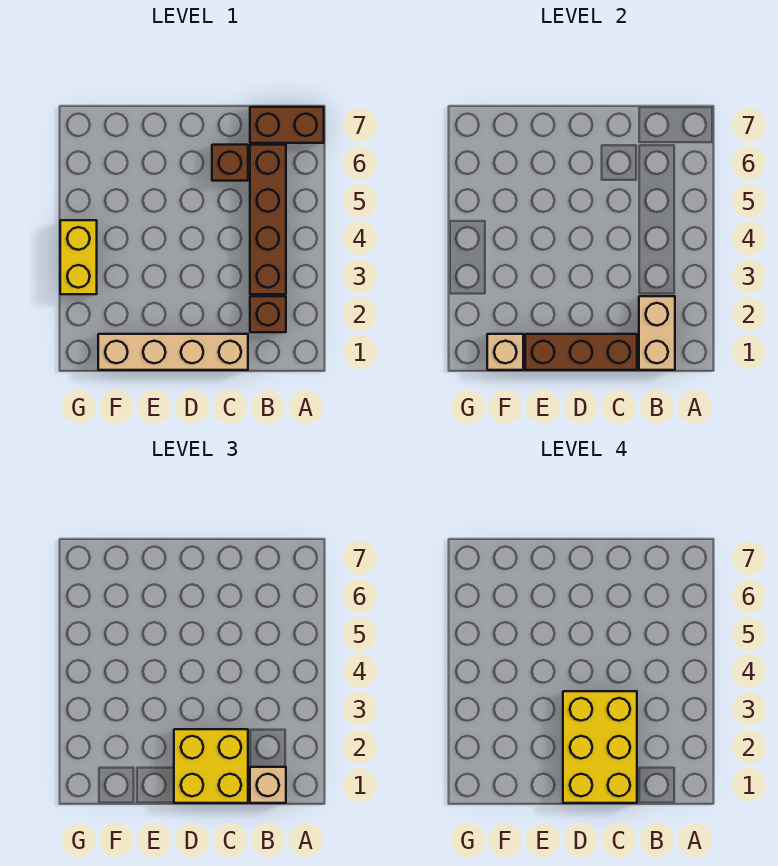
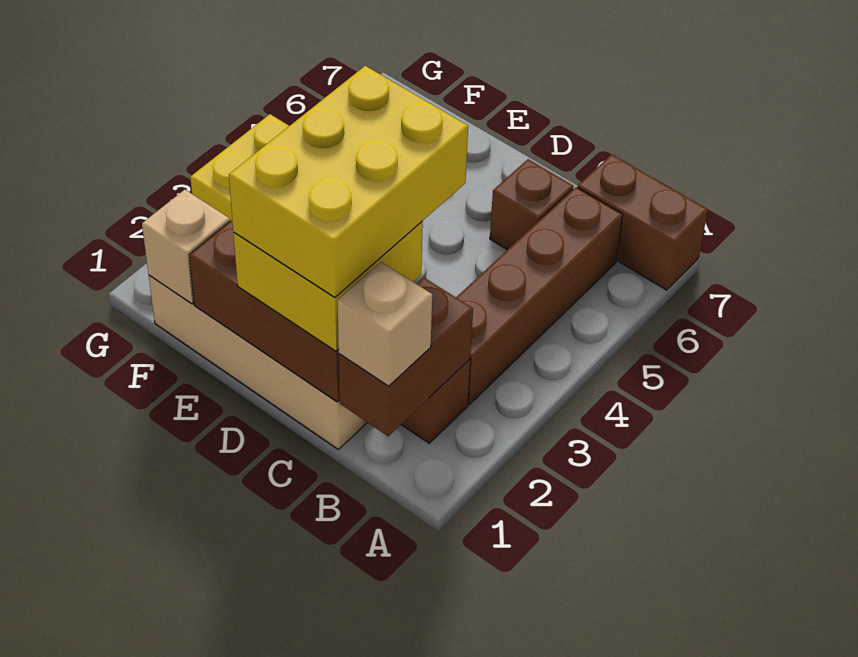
tan 1x2 brick [639,296,675,370] -> brown 1x2 brick [339,277,473,436]

